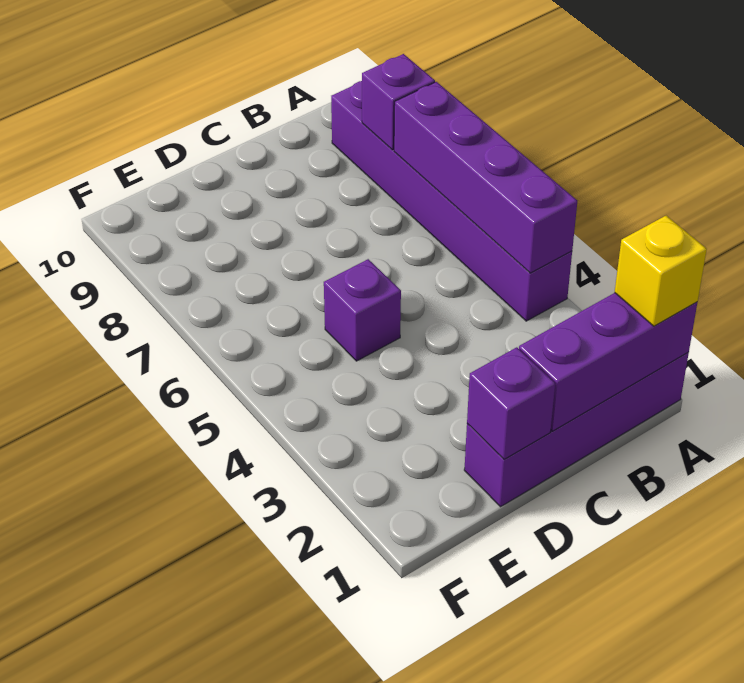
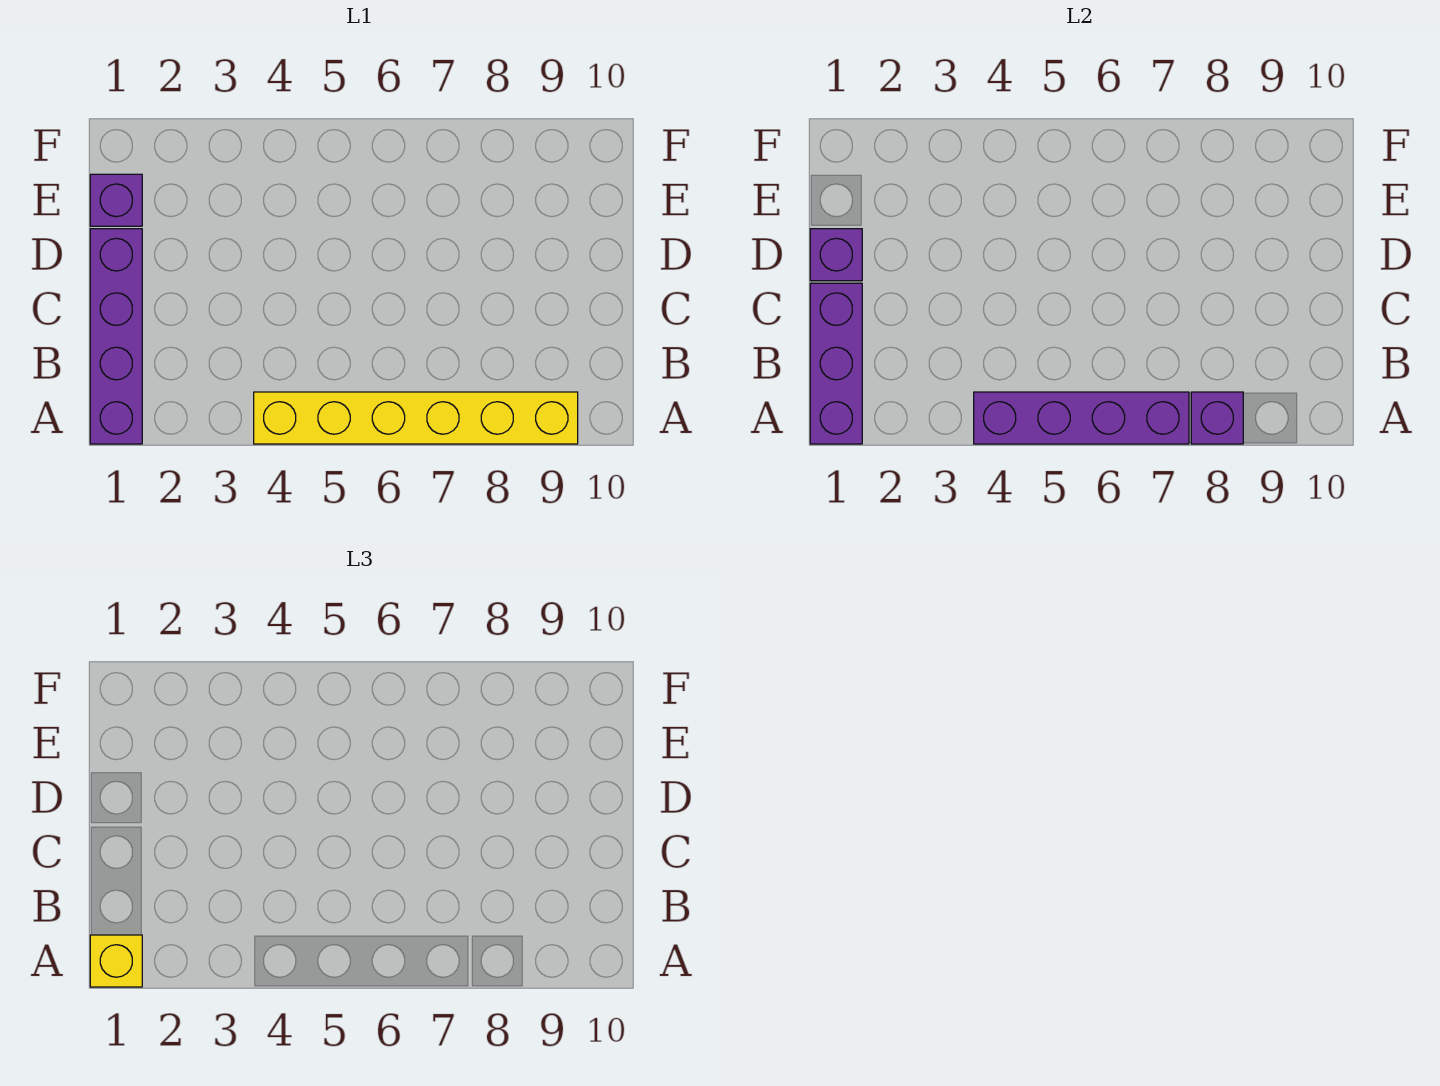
purple 1x6 brick [331,81,572,321] -> yellow 1x6 brick [254,392,578,444]
purple 1x1 brick [324,259,401,361] -> purple 1x1 brick moved to [90,174,142,226]

